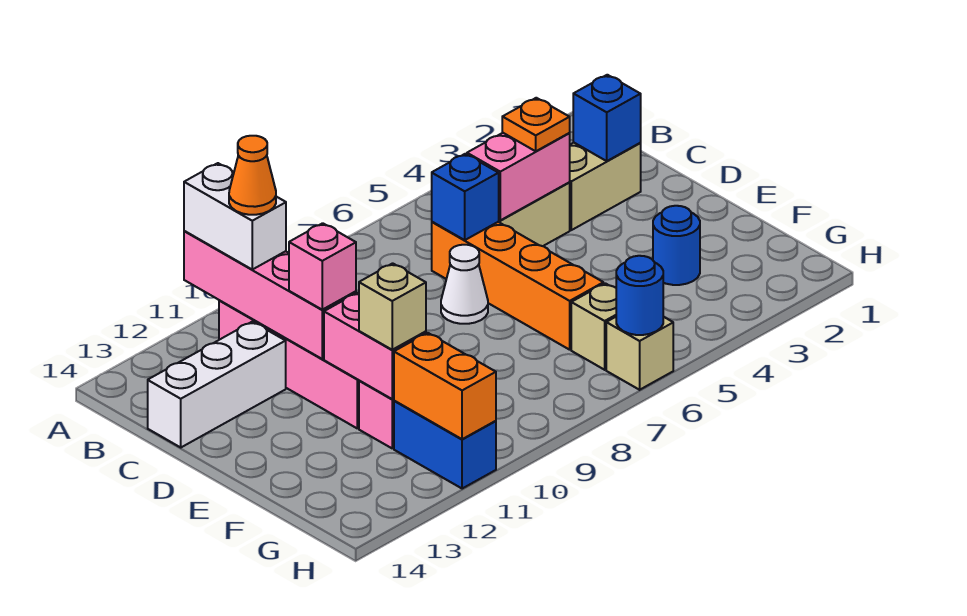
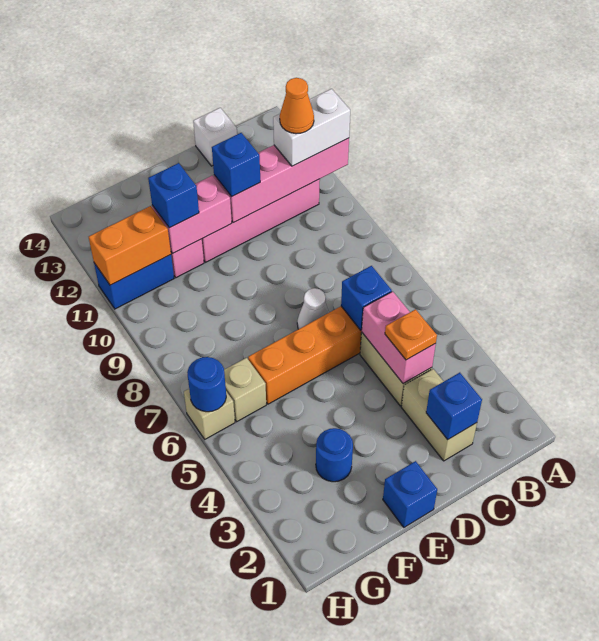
white 1x3 brick [148,322,286,447] -> white 1x1 brick [193,108,237,166]
pink 1x1 brick [289,223,356,310] -> blue 1x1 brick [212,133,260,197]
none -> blue 1x1 brick [383,461,437,527]
tan 1x1 brick [359,263,426,350] -> blue 1x1 brick [148,163,199,228]

